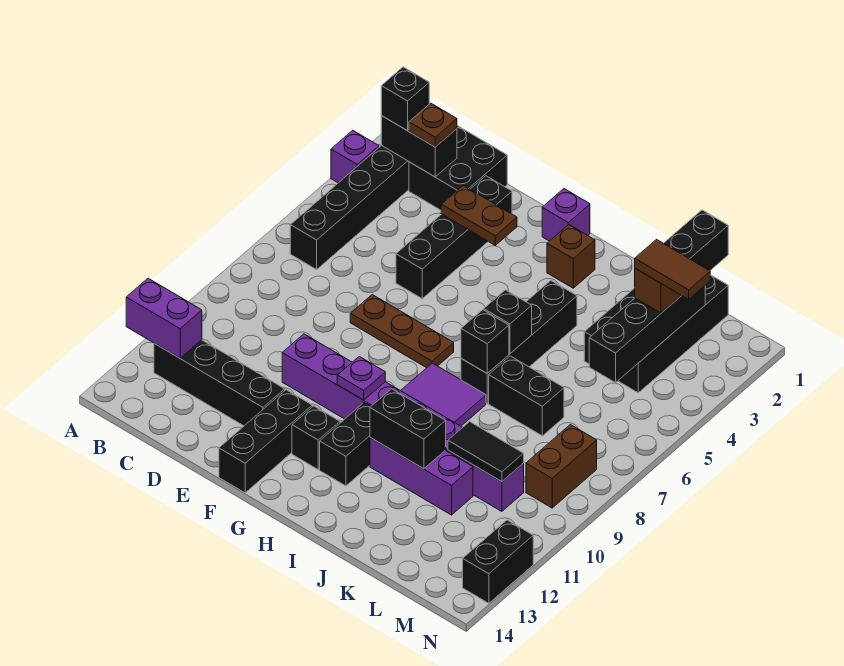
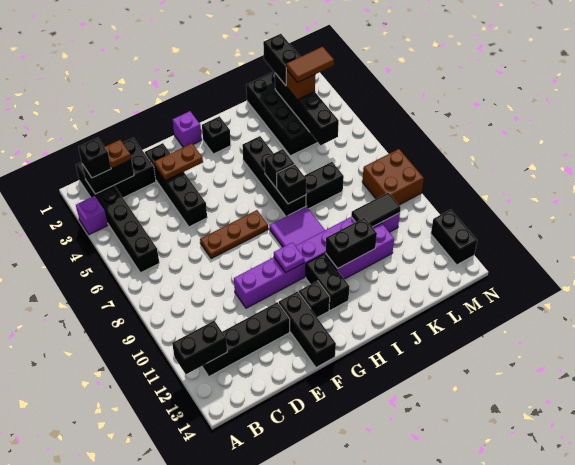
purple 1x2 brick [126,278,202,358] -> black 1x2 brick [172,321,227,374]
brown 1x1 brick [547,225,595,288] -> black 1x1 brick [202,116,231,154]
brown 1x2 brick [526,425,597,508] -> brown 2x2 brick [362,149,424,205]

